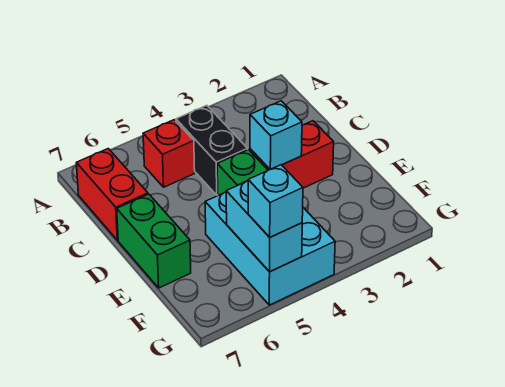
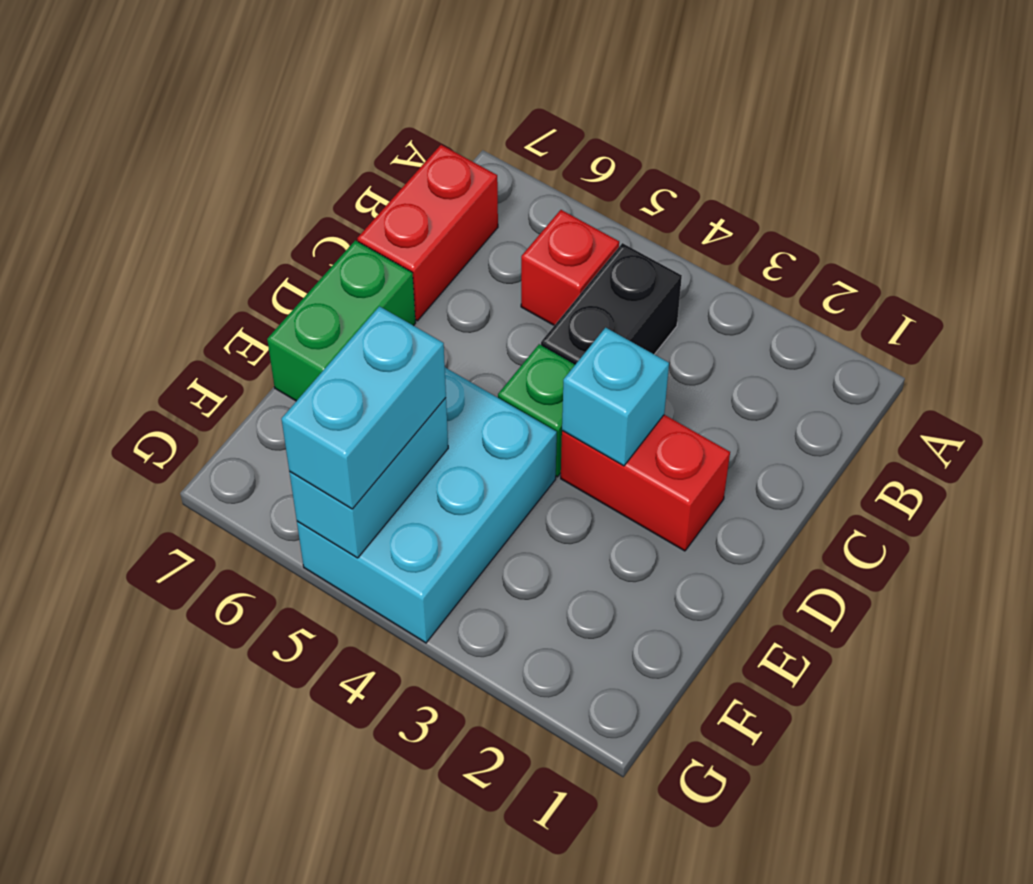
cyan 1x1 brick [248,165,303,237] -> cyan 1x2 brick [282,306,446,509]

